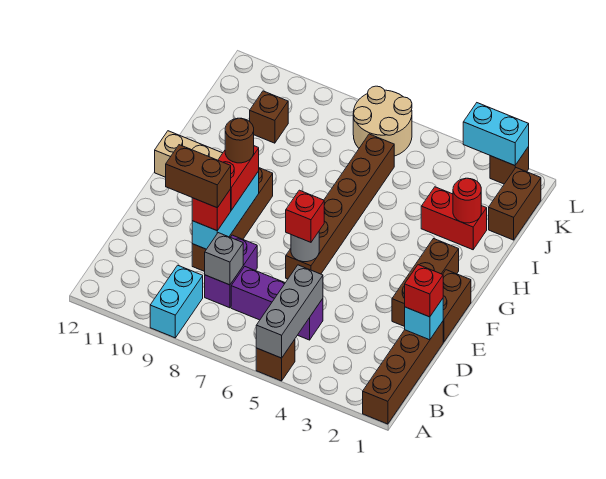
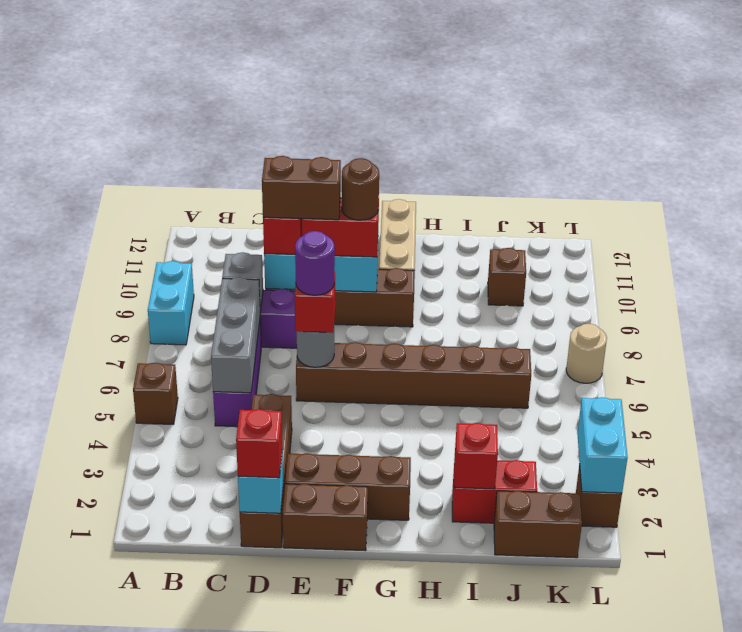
brown 1x4 brick [363,322,443,424] -> brown 1x4 brick turned to [240,394,292,548]
grey 1x3 brick [256,265,323,358] -> grey 1x3 brick turned to [211,277,260,393]
cyan 1x2 brick [150,265,203,338] -> cyan 1x2 brick turned to [148,261,194,345]
brown 1x2 brick [166,145,231,208] -> brown 1x2 brick turned to [262,156,341,220]
none -> purple 1x1 round brick [295,231,335,295]
red 1x2 brick [421,187,487,250] -> red 1x2 brick turned to [452,460,537,523]
red 1x1 round brick [453,178,481,223] -> red 1x1 brick [454,423,498,489]
tan 2x2 round brick [353,86,412,156] -> tan 1x1 round brick [566,324,607,383]

